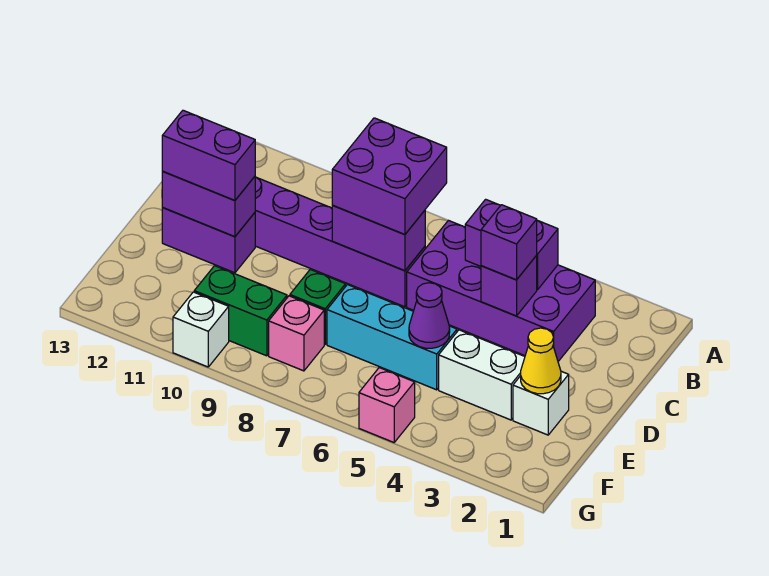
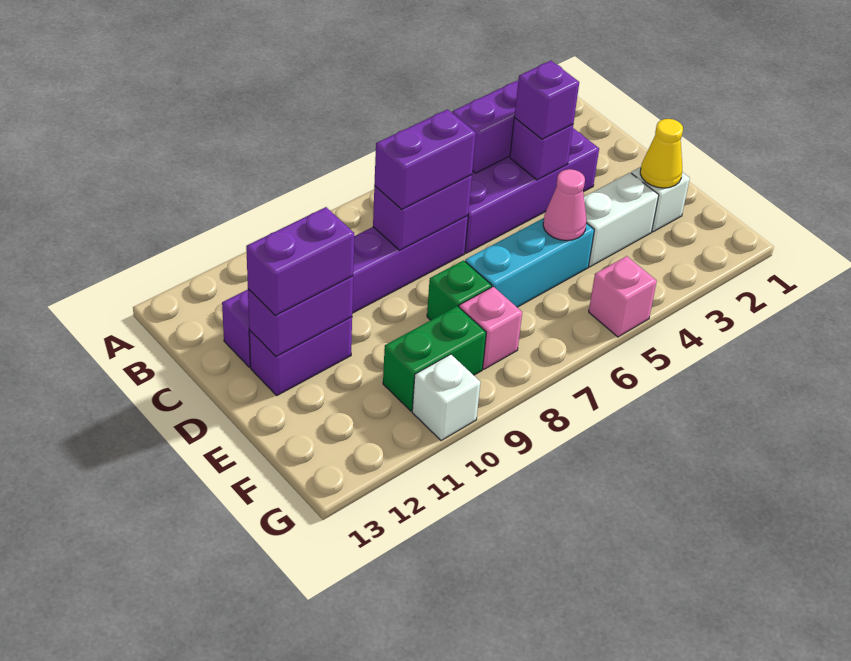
purple 2x2 brick [332,118,447,235] -> purple 1x2 brick [374,109,476,209]
purple 1x1 cone [409,283,450,348] -> pink 1x1 cone [543,169,587,241]

